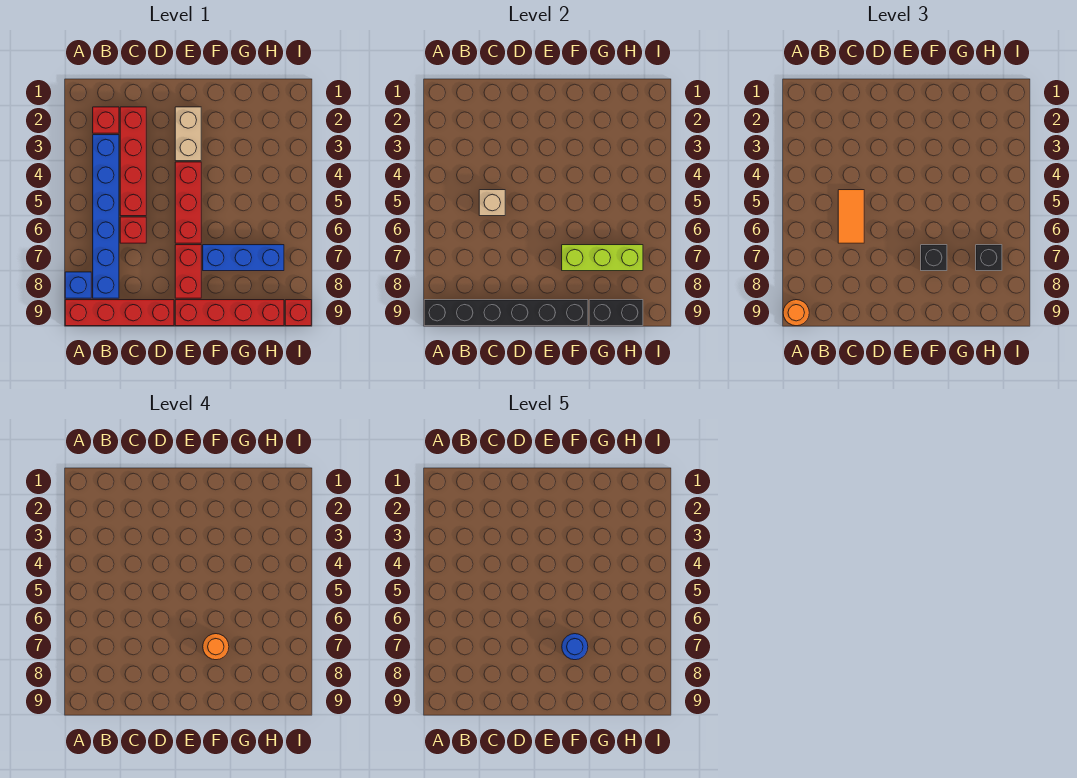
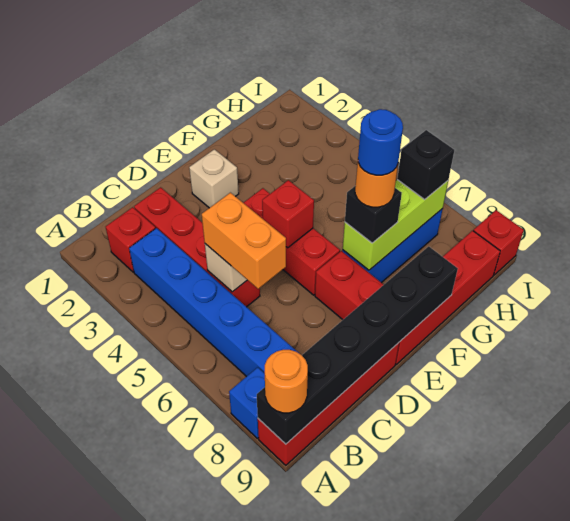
orange 1x2 tile [838,190,864,243] -> orange 1x2 brick [202,193,286,289]
red 1x1 brick [120,217,146,243] -> red 1x1 brick moved to [262,180,314,248]
tan 1x2 brick [175,107,201,161] -> tan 1x1 brick [189,149,239,208]
black 1x2 brick [589,300,643,326] -> none

